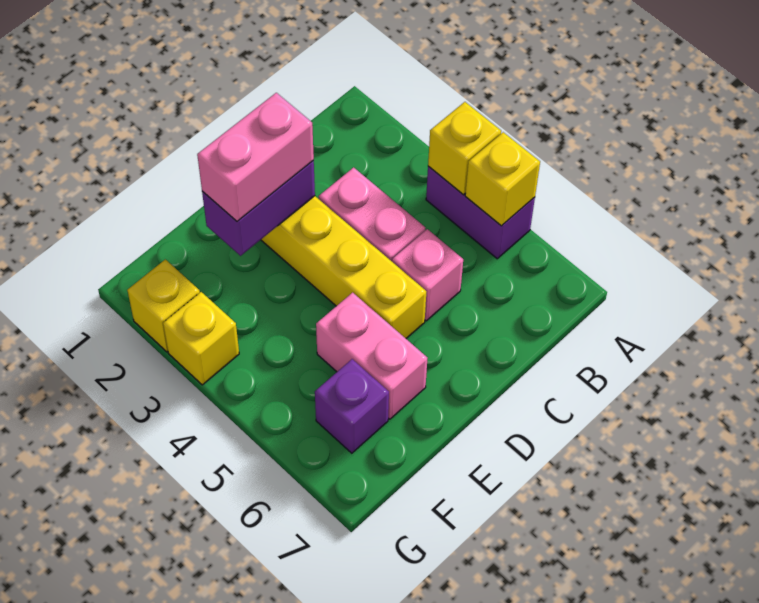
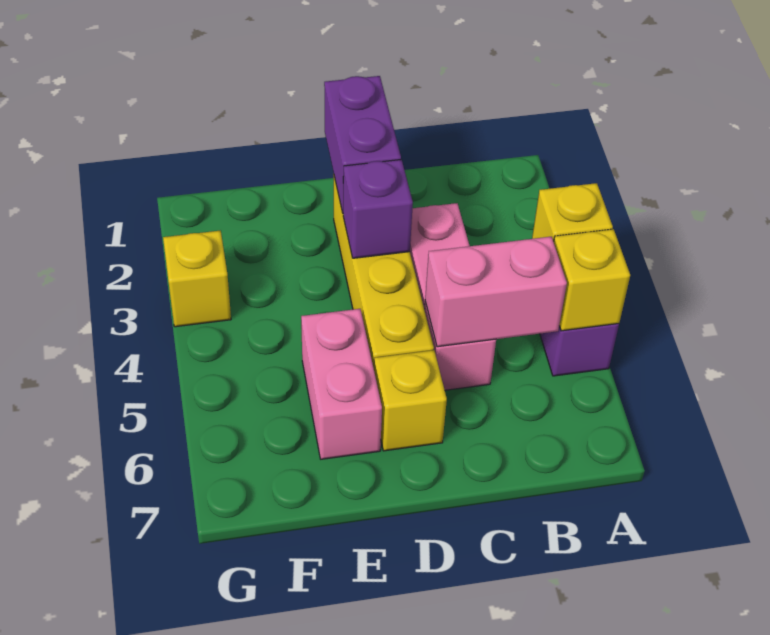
purple 1x2 brick [202,161,315,256] -> purple 1x2 brick turned to [324,76,401,213]
pink 1x2 brick [197,93,314,221] -> pink 1x2 brick moved to [425,237,567,347]
purple 1x1 brick [315,359,389,453] -> purple 1x1 brick moved to [343,160,413,258]
yellow 1x1 brick [127,259,200,352] -> yellow 1x1 brick moved to [374,350,447,451]

